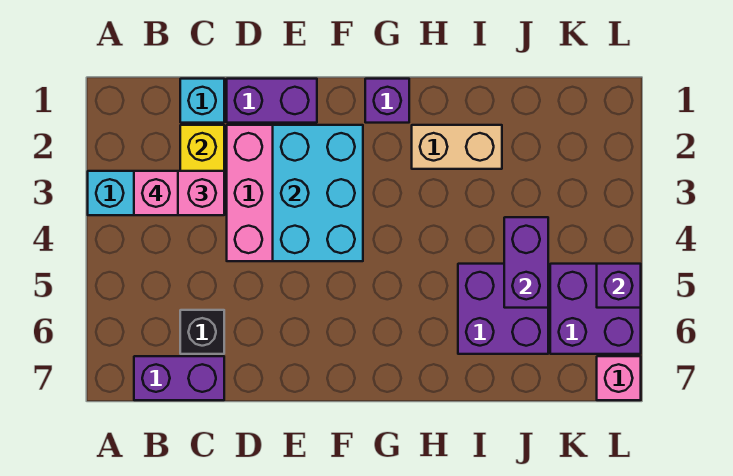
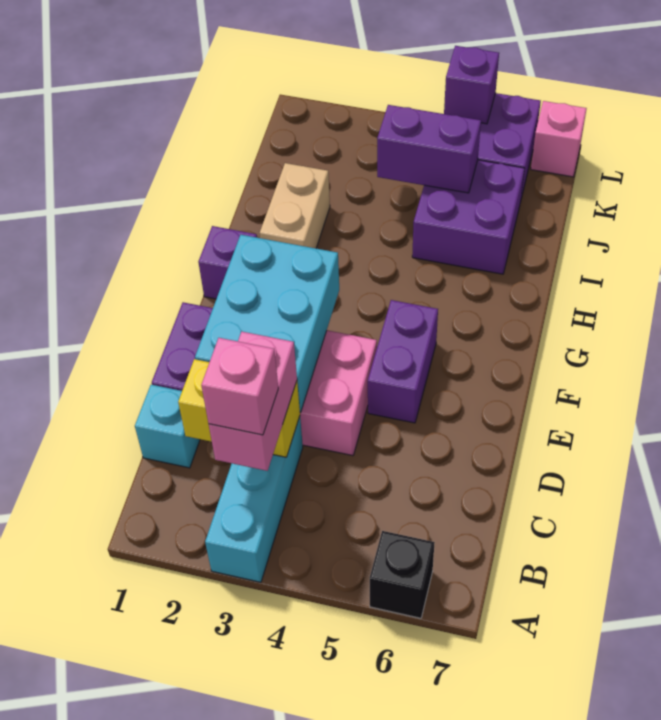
purple 1x2 brick [134,356,224,400] -> purple 1x2 brick moved to [368,300,438,423]
black 1x1 brick [180,310,224,354] -> black 1x1 brick moved to [370,531,435,618]
cyan 2x3 brick [273,125,363,261] -> cyan 2x3 brick turned to [195,235,339,412]

